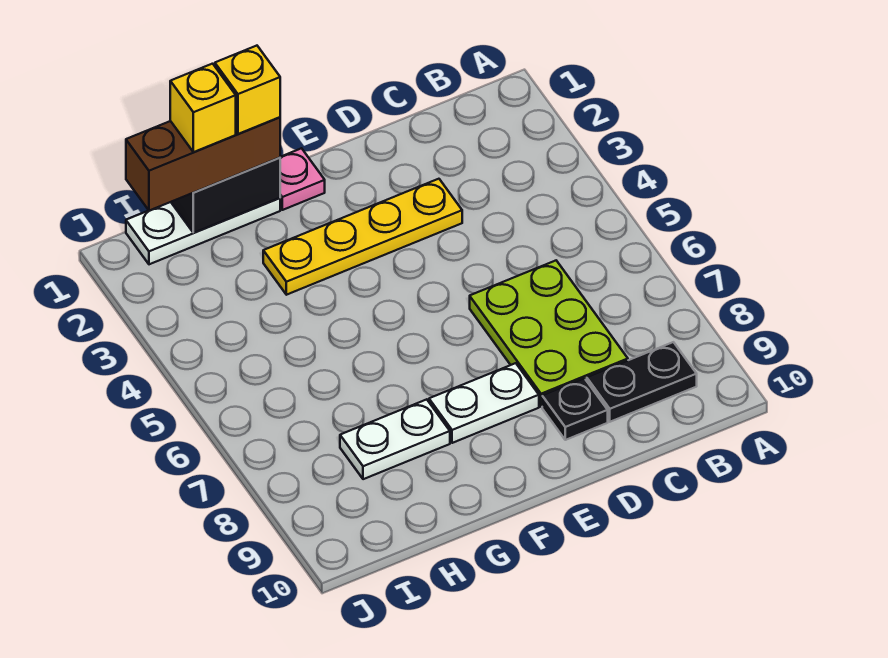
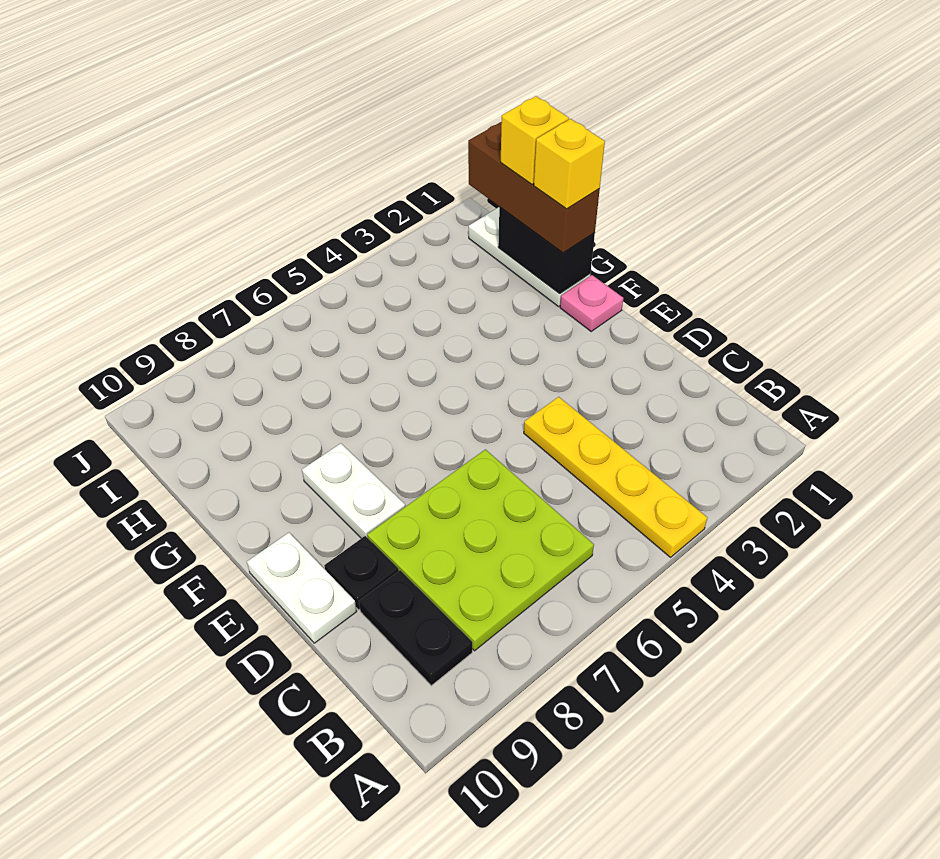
lime 2x3 plate [470,261,628,407] -> lime 3x3 plate [367,449,594,651]
yellow 1x4 plate [263,179,462,295] -> yellow 1x4 plate moved to [524,397,708,557]
white 1x2 plate [340,399,450,479] -> white 1x2 plate moved to [247,533,357,643]

